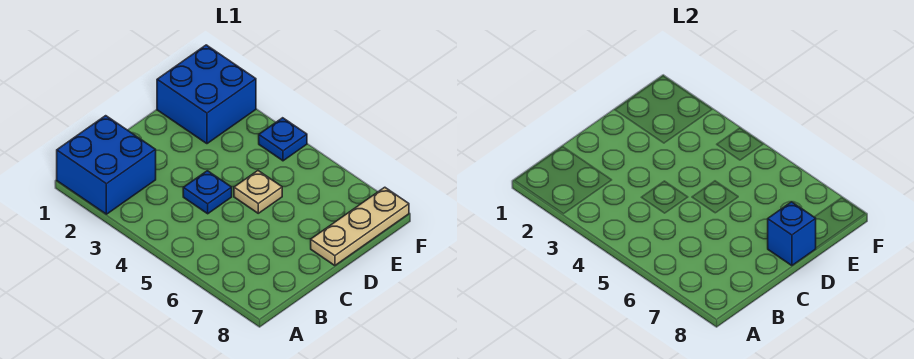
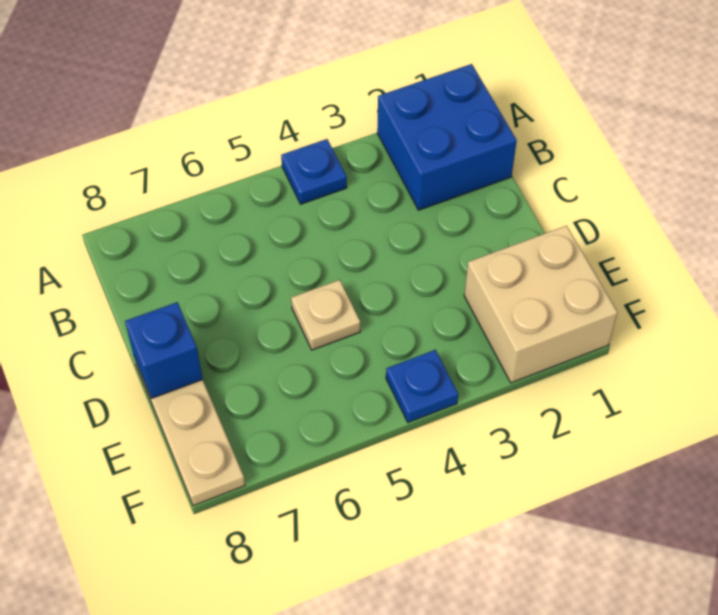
blue 1x1 plate [183,171,232,214] -> blue 1x1 plate moved to [281,139,347,204]
blue 2x2 brick [157,45,256,144] -> tan 2x2 brick [464,226,617,383]

